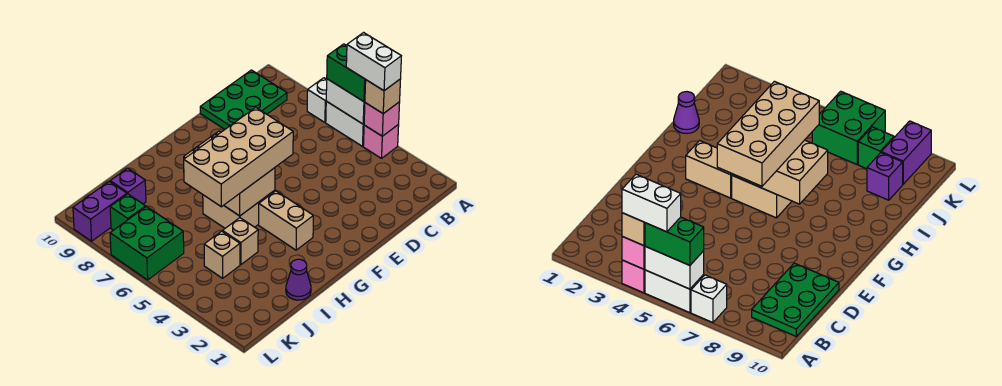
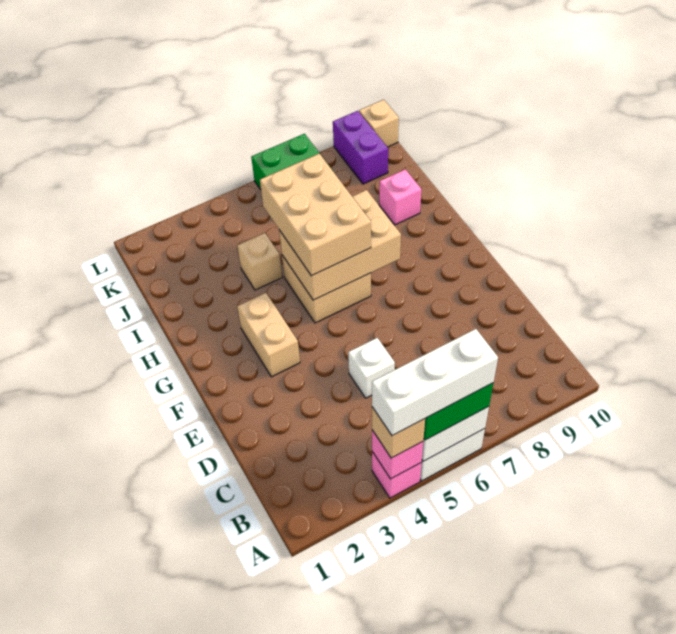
white 1x2 brick [346,33,401,91] -> white 1x3 brick [372,329,498,436]
white 1x1 brick [307,78,327,122] -> white 1x1 brick moved to [348,338,395,398]
green 2x3 plate [200,70,287,129] -> none
tan 2x4 brick [184,108,293,207] -> tan 2x3 brick [260,154,371,276]
tan 1x2 brick [259,191,313,250] -> tan 1x2 brick turned to [237,293,300,377]
purple 1x1 cone [286,259,311,300] -> none
none -> pink 1x1 brick [379,169,421,225]
tan 1x1 brick [204,231,240,278] -> tan 1x1 brick moved to [359,100,399,147]
purple 1x1 brick [110,168,146,204] -> none
green 1x1 brick [110,194,146,230] -> none

